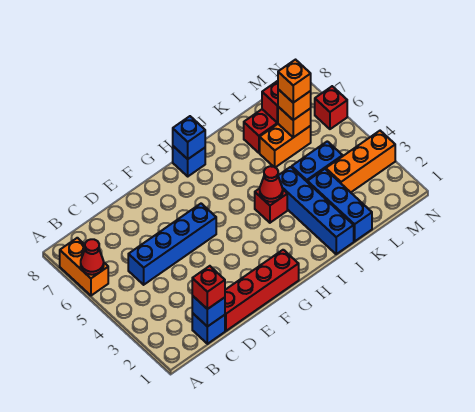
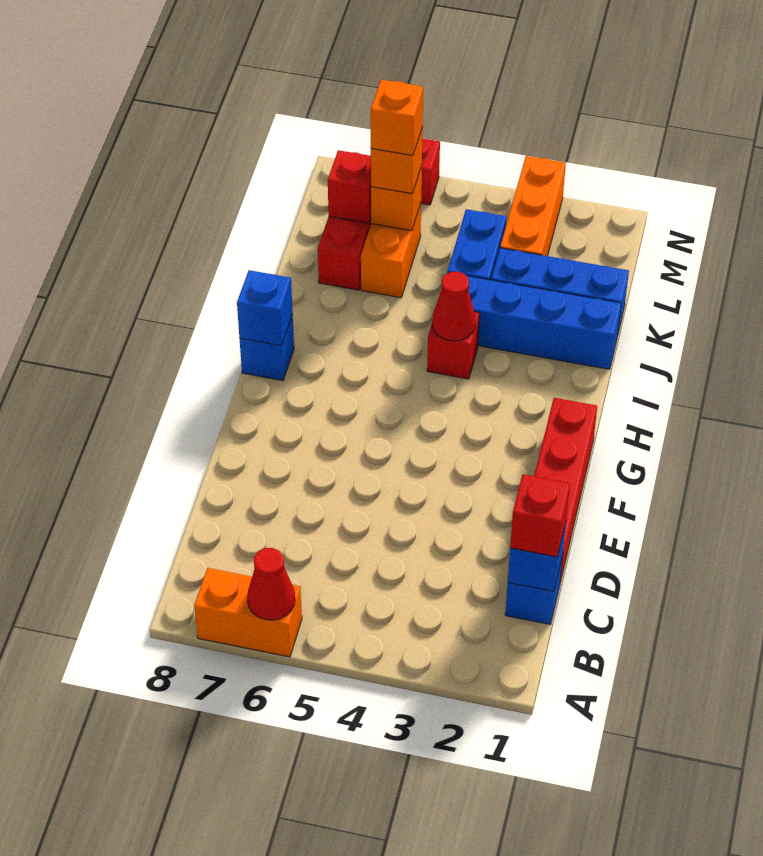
blue 1x4 brick [128,204,216,285] -> none

